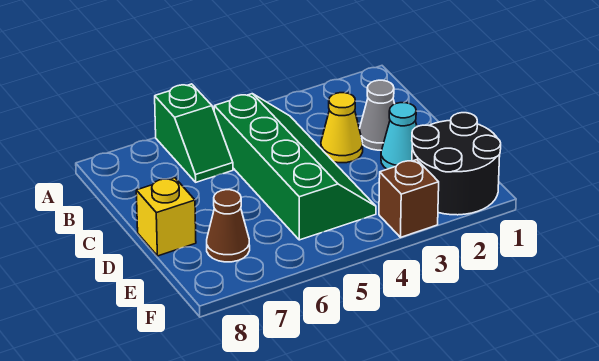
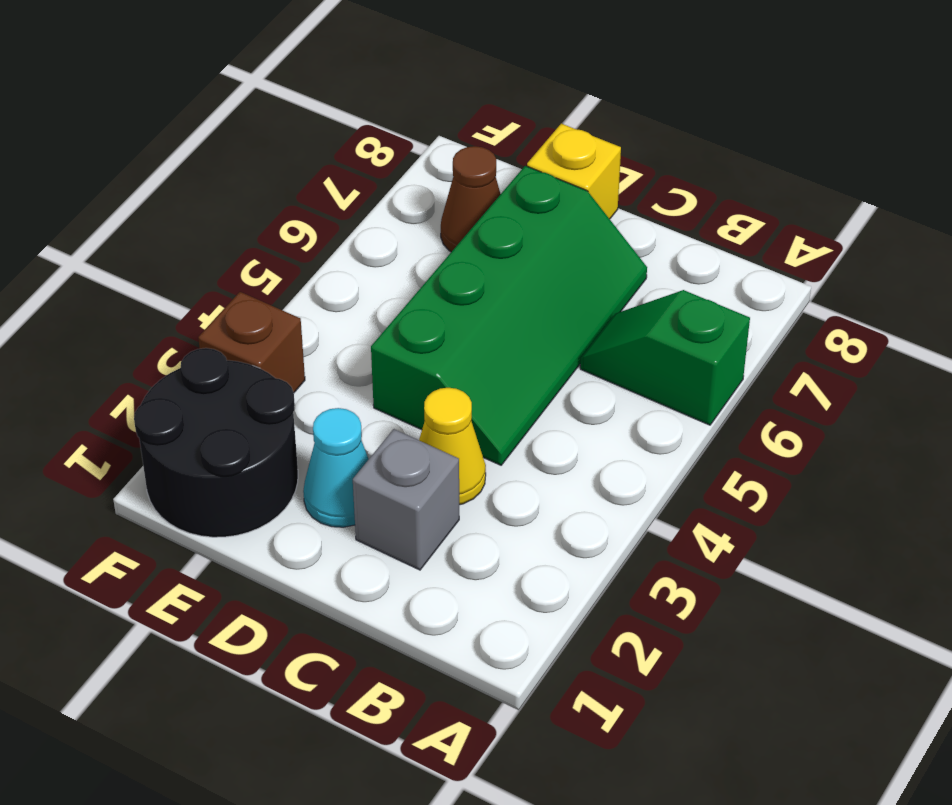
green 2x4 slope [214,94,376,240] -> green 2x4 slope turned to [371,166,647,465]
grey 1x1 cone [359,80,394,150] -> grey 1x1 brick [353,429,459,570]

